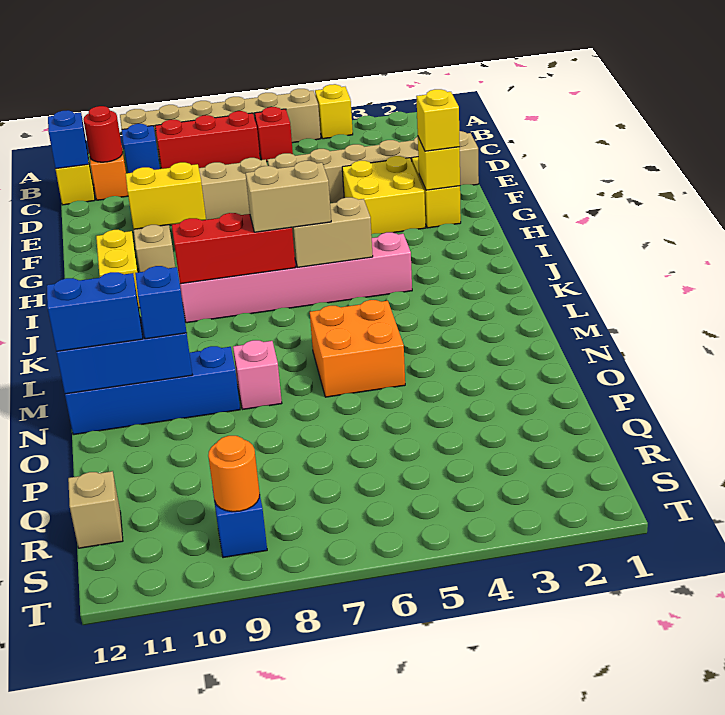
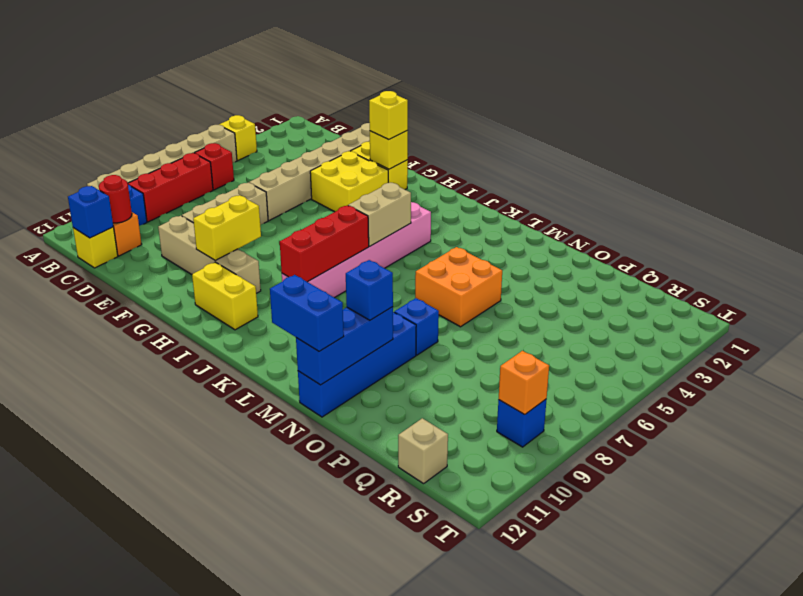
tan 1x2 brick [246,161,331,232] -> none
pink 1x1 brick [233,340,282,410] -> blue 1x1 brick [394,298,439,355]
blue 1x2 brick [47,272,143,351] -> blue 1x2 brick turned to [270,275,344,351]
orange 1x1 round brick [208,436,260,512] -> orange 1x1 brick [499,351,549,415]

